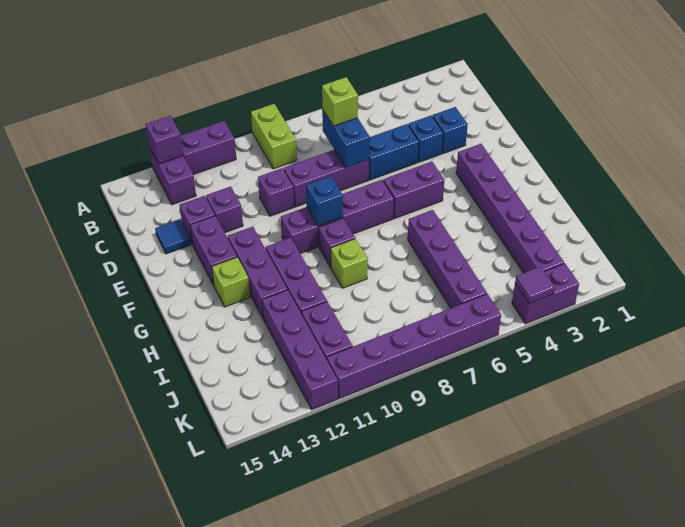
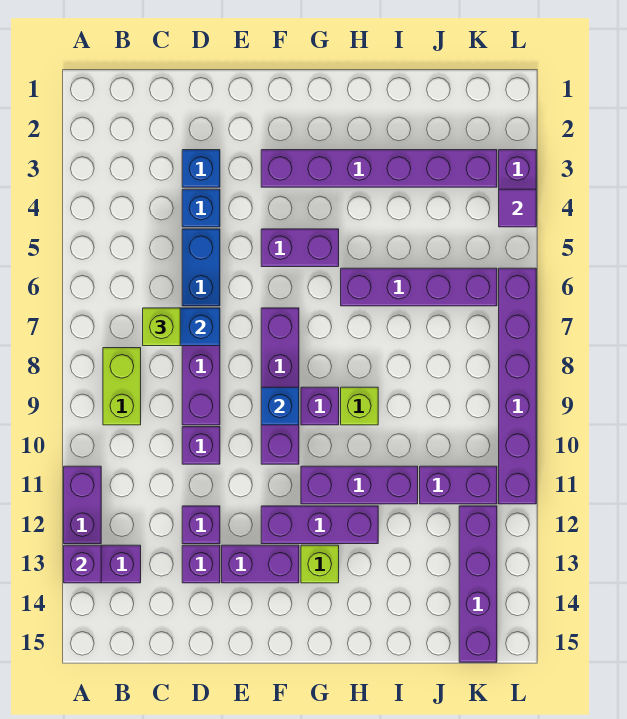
lime 1x2 brick [251,104,297,169] -> lime 1x2 brick turned to [103,348,141,425]
blue 1x1 tile [155,219,191,254] -> none
purple 1x2 brick [383,162,444,219] -> purple 1x2 brick turned to [261,229,339,267]
purple 1x4 brick [262,290,338,410] -> purple 1x4 brick turned to [459,506,497,662]

